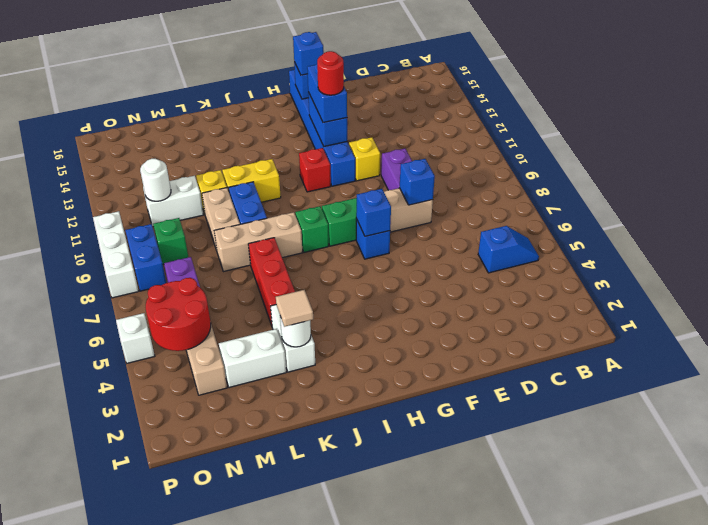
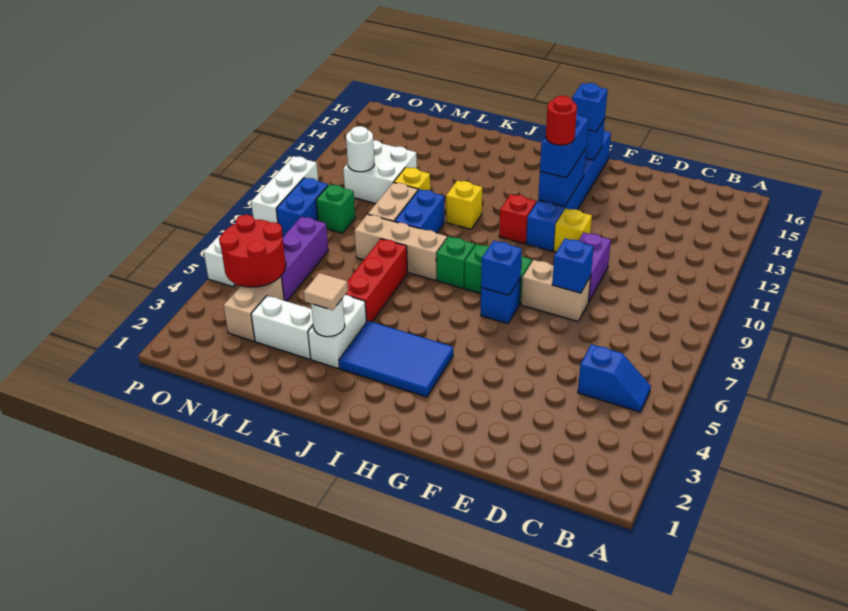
none -> blue 2x3 tile [339,321,453,397]
yellow 1x2 brick [222,159,281,202] -> yellow 1x1 brick [446,181,482,229]
white 1x2 brick [143,176,204,227] -> white 2x2 brick [343,140,417,204]

